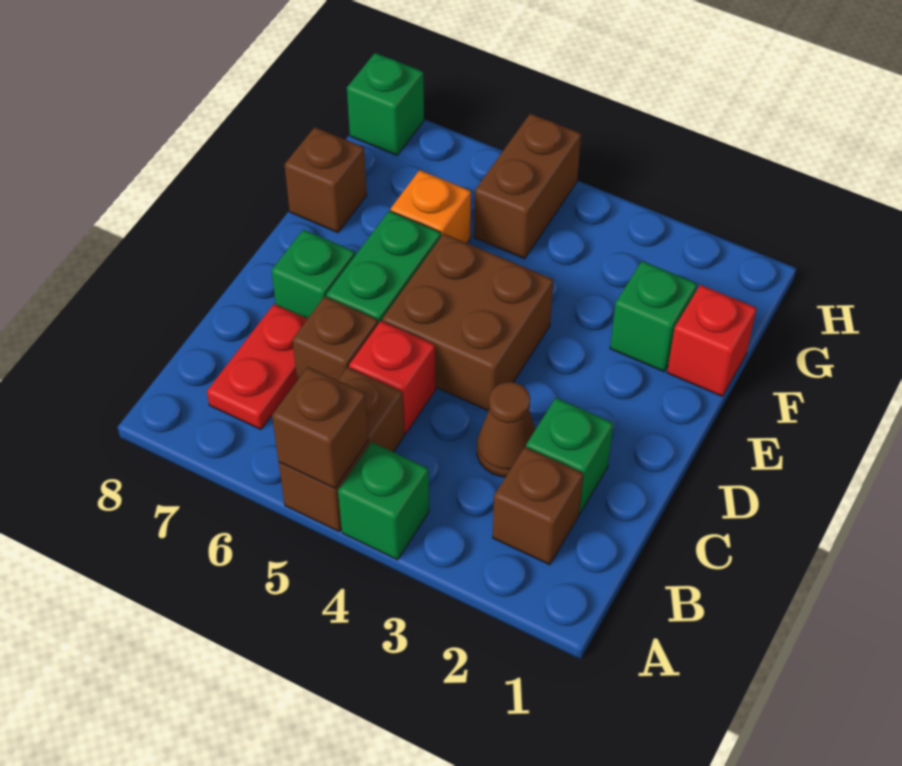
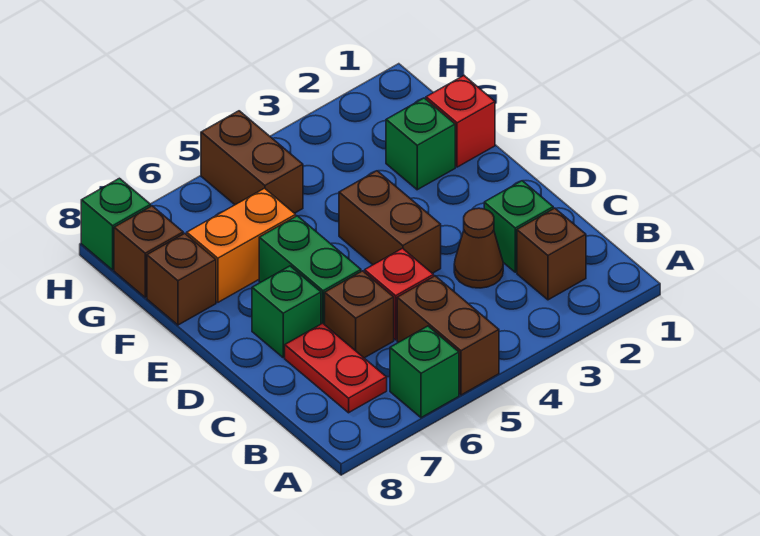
green 1x1 brick [338,442,429,560] -> green 1x1 brick moved to [390,326,459,418]
brown 1x1 brick [272,367,369,488] -> brown 1x1 brick moved to [114,206,183,297]
brown 2x2 brick [382,234,553,411] -> brown 1x2 brick [339,171,441,273]
orange 1x1 brick [391,170,471,243] -> orange 1x2 brick [187,188,296,302]

